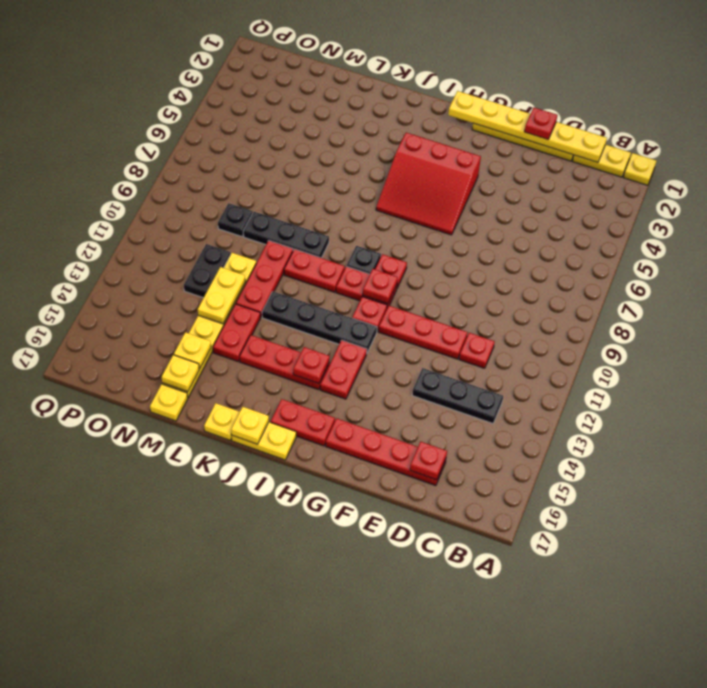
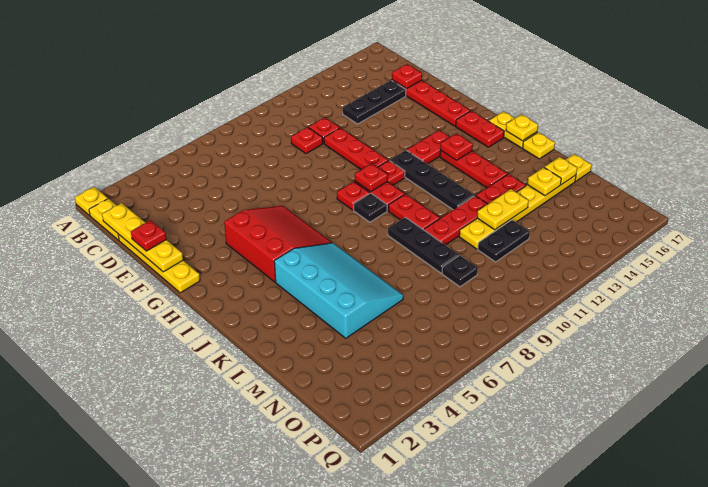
yellow 1x6 plate [448,91,607,162] -> yellow 1x4 plate [102,203,183,272]
black 1x3 plate [412,368,503,423] -> black 1x3 plate turned to [343,80,406,124]
none -> red 1x1 plate [291,127,323,154]
none -> cyan 3x4 slope [274,243,403,338]

